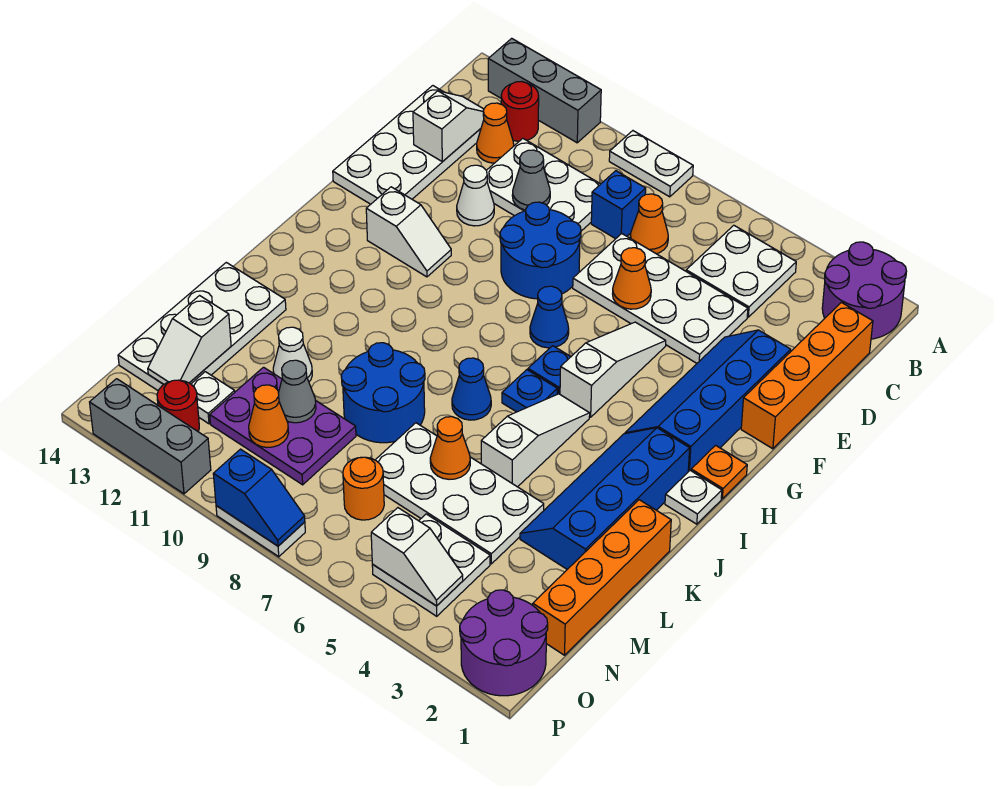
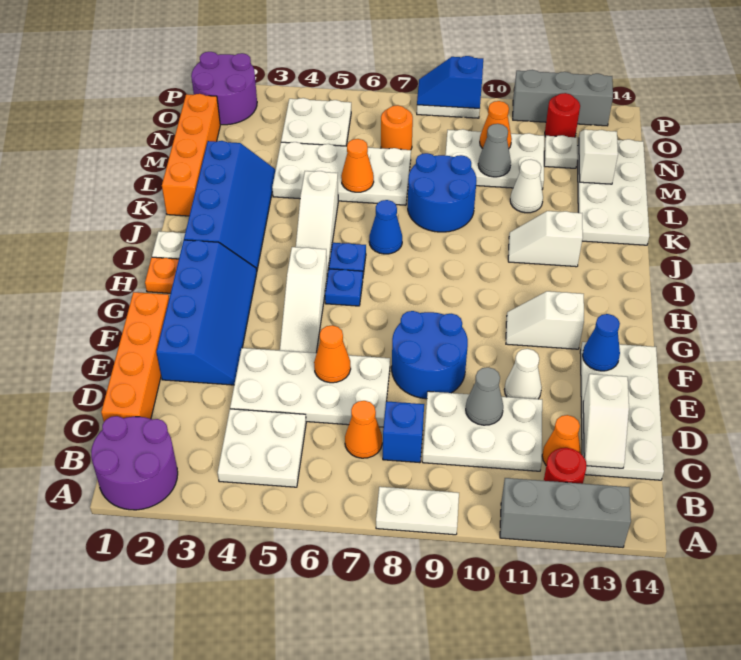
blue 1x1 cone [530,286,569,348] -> blue 1x1 cone moved to [583,314,620,371]
purple 2x3 plate [210,367,356,485] -> white 2x3 plate [445,129,544,189]
white 1x2 slope [371,508,463,606] -> white 1x2 slope moved to [508,211,583,267]

